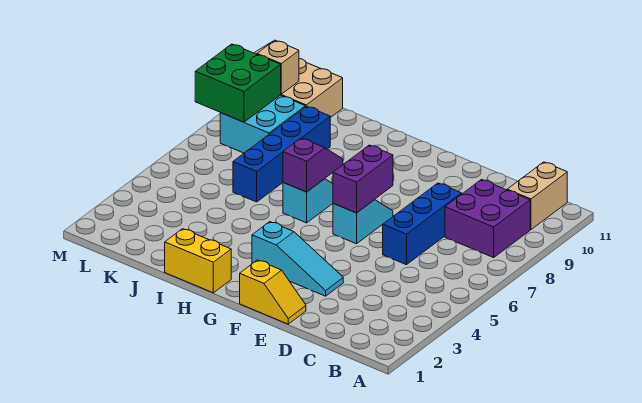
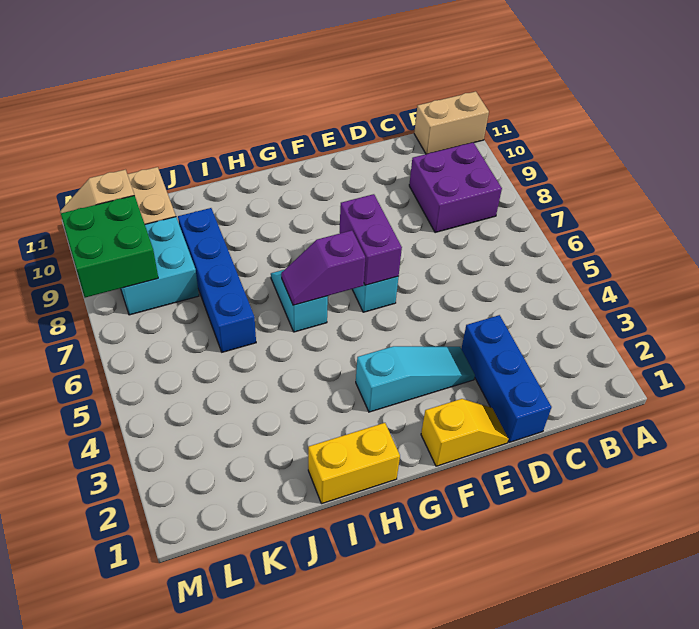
tan 1x2 brick [507,162,567,230] -> tan 1x2 brick turned to [414,91,489,154]
blue 1x3 brick [383,183,462,265] -> blue 1x3 brick moved to [461,315,552,442]
purple 1x2 slope [283,138,343,192] -> purple 1x2 slope turned to [281,230,365,305]

